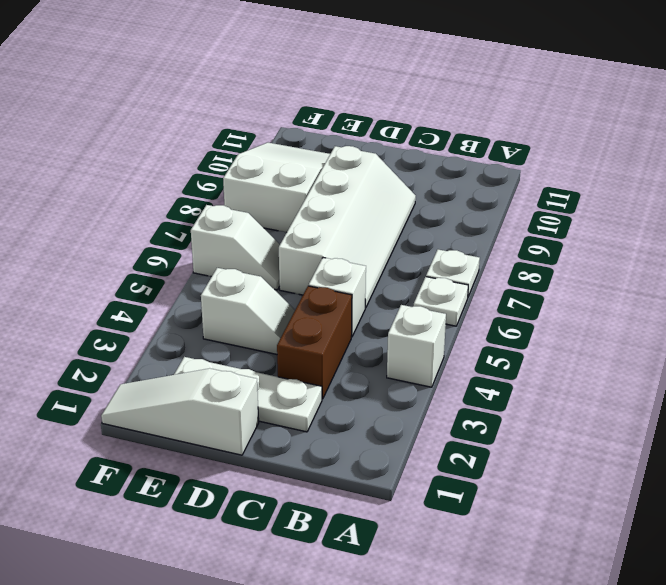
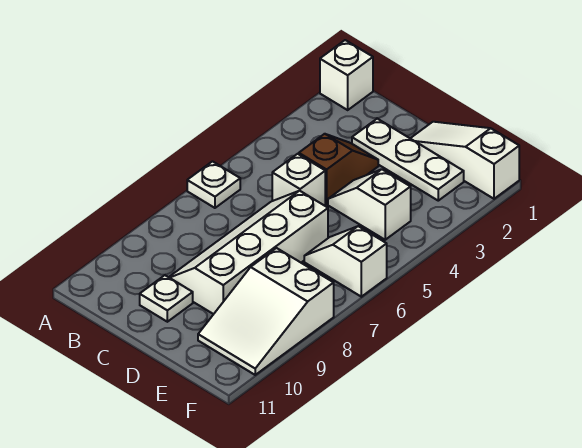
white 1x1 brick [387,305,446,387] -> white 1x1 brick moved to [320,40,373,110]
white 1x1 plate [426,249,480,296] -> white 1x1 plate moved to [140,275,193,322]
brown 1x2 brick [277,286,352,399] -> brown 1x2 slope [299,134,378,204]
white 1x3 slope [101,368,259,455] -> white 1x3 slope turned to [410,122,519,199]

